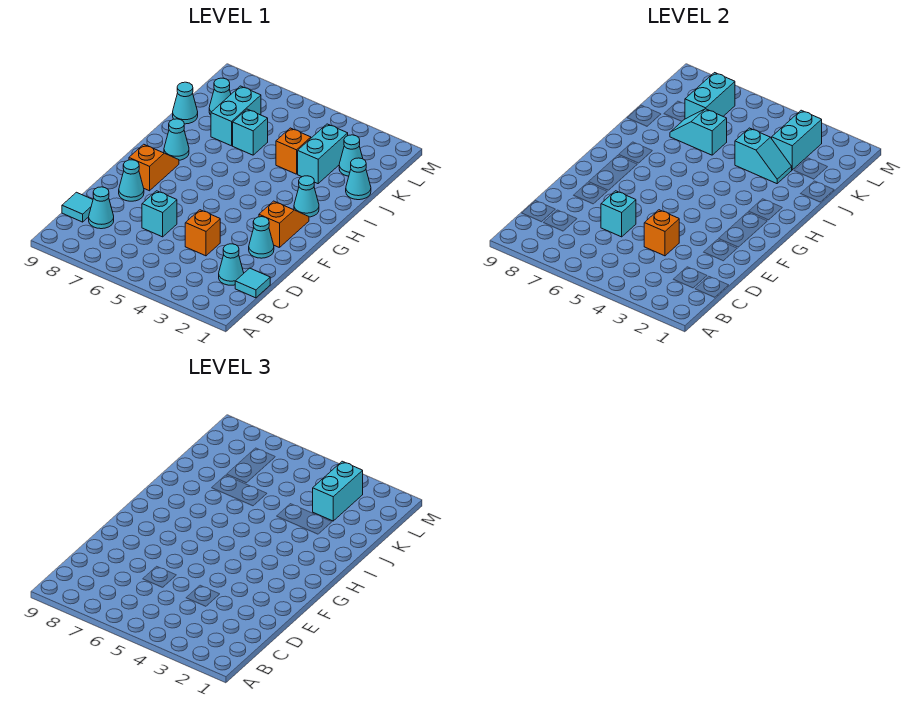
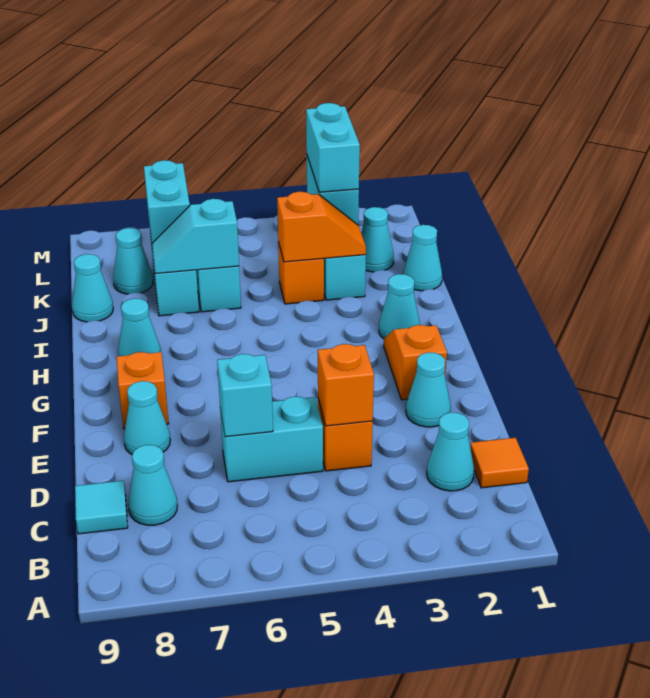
cyan 1x1 tile [235,268,270,298] -> orange 1x1 tile [470,438,529,488]
cyan 1x1 brick [142,191,177,237] -> cyan 1x2 brick [220,397,323,482]
cyan 1x2 slope [735,128,792,184] -> orange 1x2 slope [277,192,366,262]

